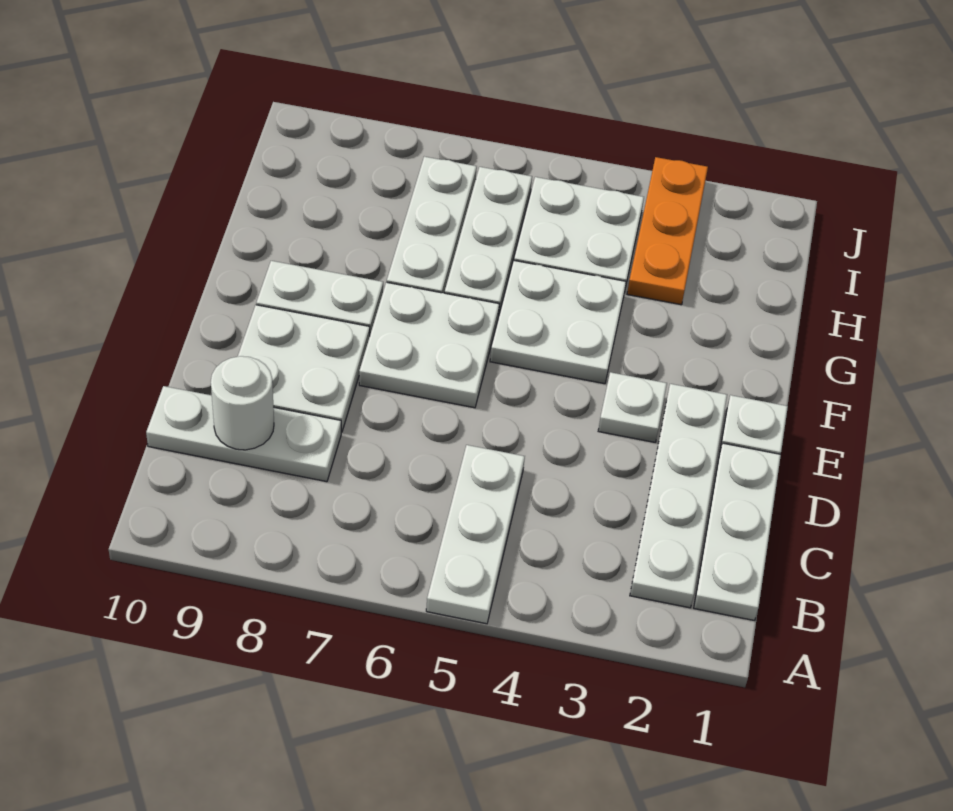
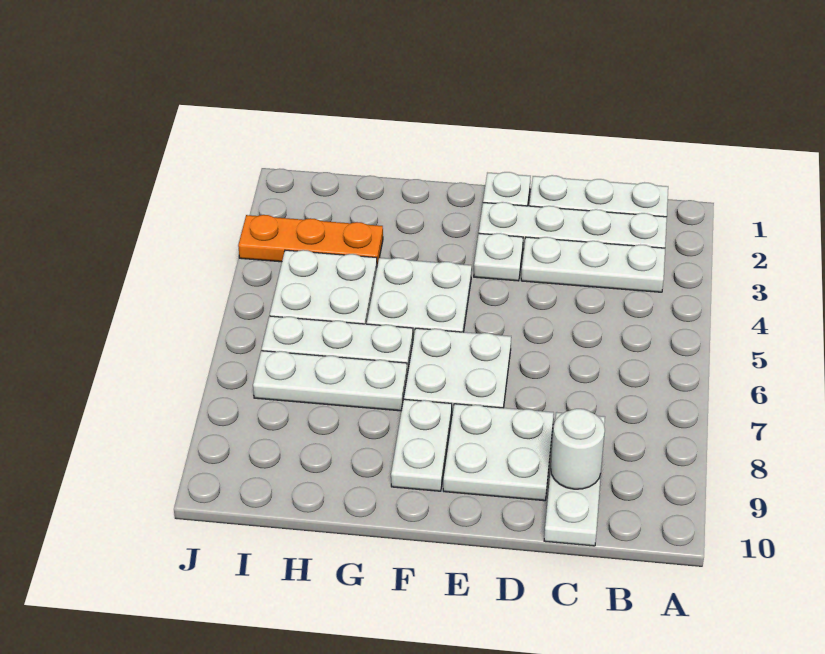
white 1x3 plate [426,445,525,624] -> white 1x3 plate moved to [521,237,665,292]

